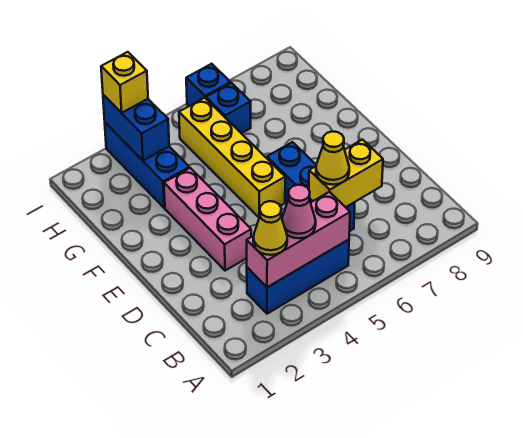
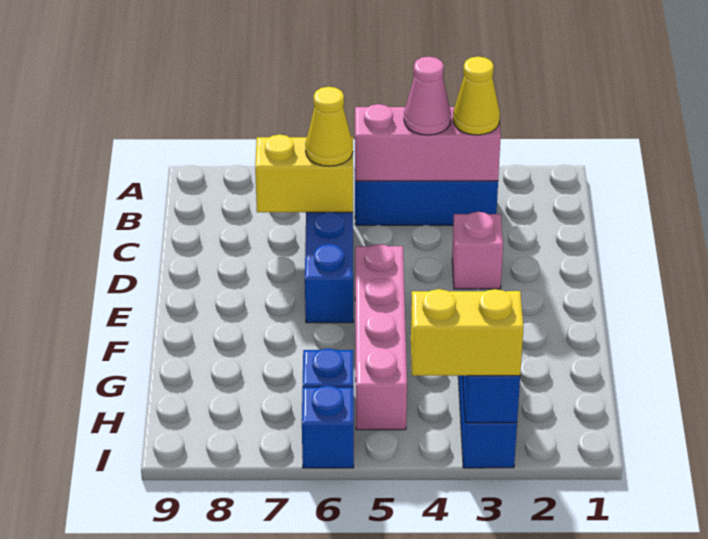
pink 1x3 brick [164,168,251,271] -> pink 1x1 brick [452,212,503,289]
yellow 1x4 brick [179,98,285,217] -> pink 1x4 brick [355,244,407,430]
yellow 1x1 brick [101,52,148,113] -> yellow 1x2 brick [411,289,523,376]

